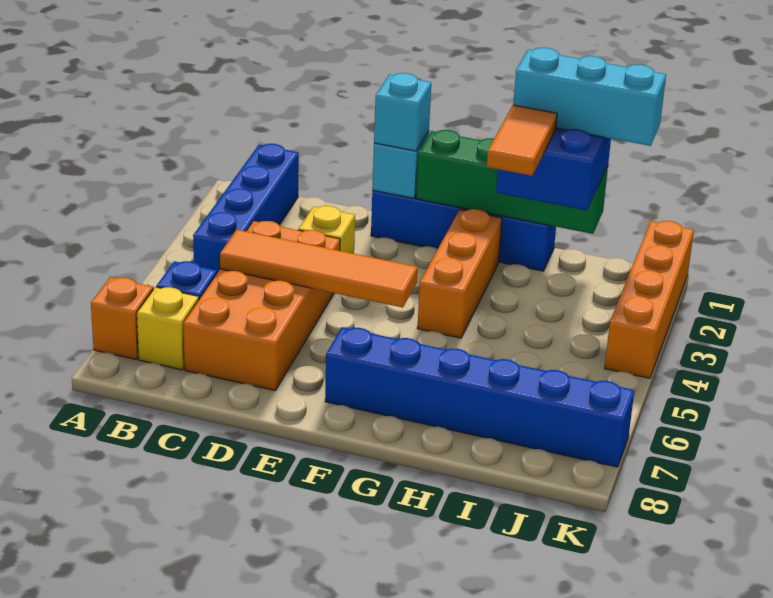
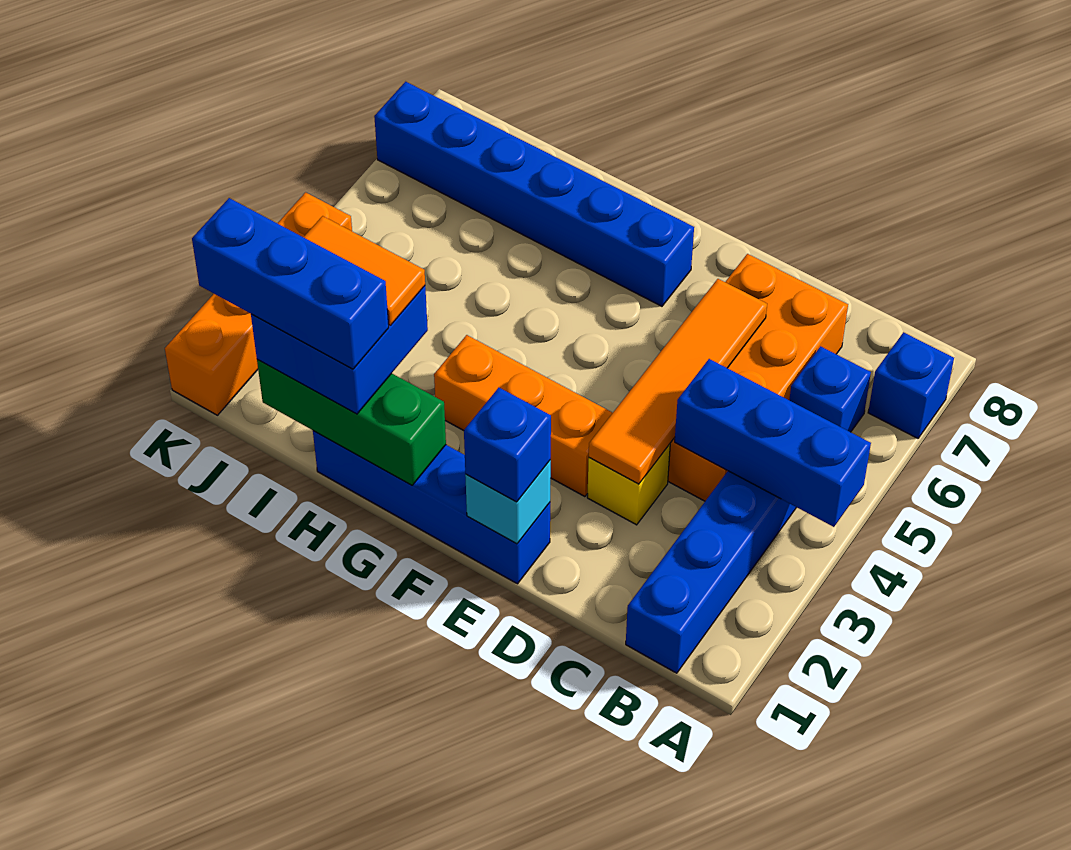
none -> blue 1x3 brick [675,359,871,527]
orange 1x1 brick [91,277,153,360] -> blue 1x1 brick [868,332,954,438]
yellow 1x1 brick [137,287,199,370] -> none
orange 1x4 tile [220,230,418,307] -> orange 1x4 tile turned to [589,279,767,484]
cyan 1x1 brick [374,73,431,151] -> blue 1x1 brick [464,388,551,502]
green 1x4 brick [416,130,608,234] -> green 1x3 brick [257,359,446,485]
orange 1x3 brick [417,209,502,338] -> orange 1x3 brick turned to [434,335,612,497]
cyan 1x3 brick [513,48,666,146] -> blue 1x3 brick [192,198,389,369]
orange 1x2 tile [487,105,557,176] -> orange 1x2 tile turned to [304,216,425,326]

